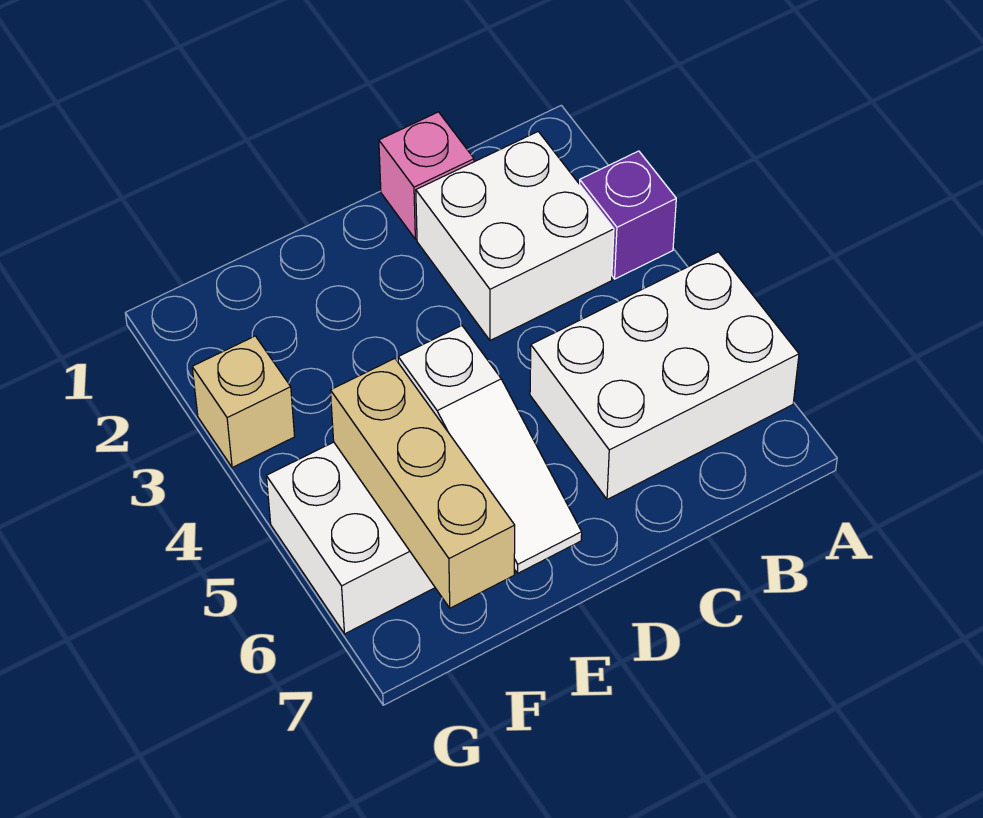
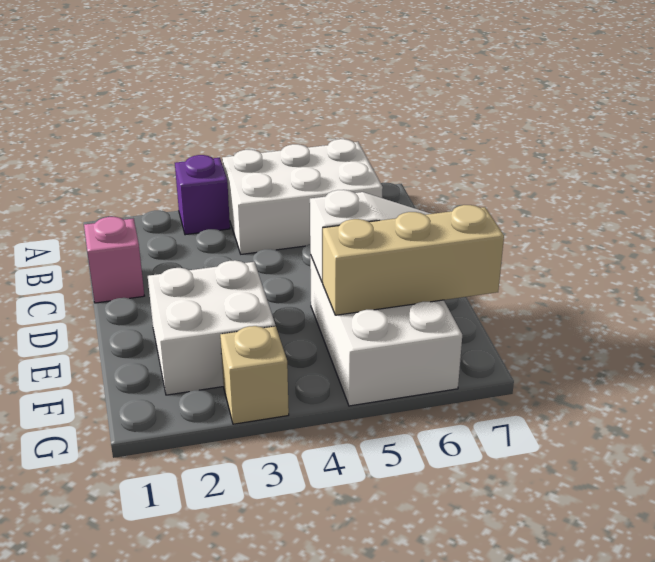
white 2x3 brick [530,252,799,499] -> white 2x3 brick turned to [222,139,383,254]
white 2x2 brick [416,132,614,340] -> white 2x2 brick moved to [148,260,275,395]

